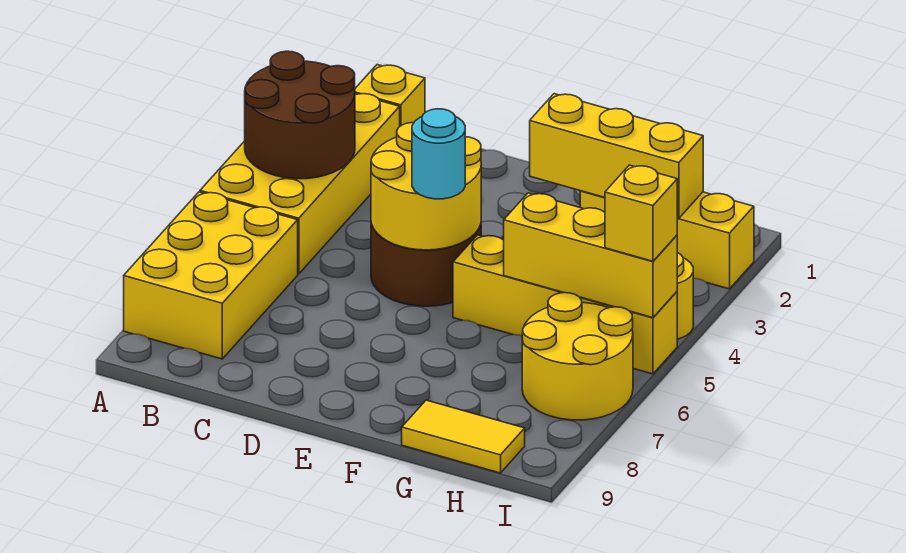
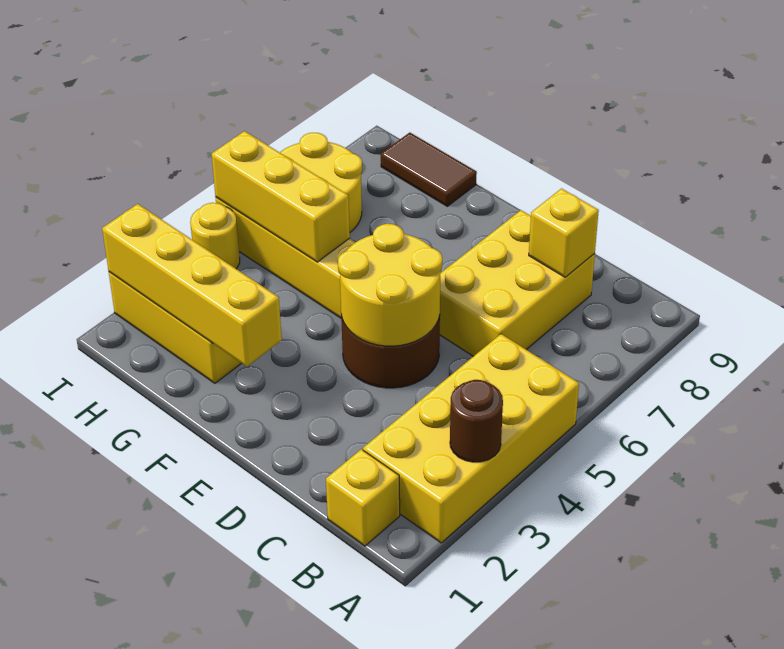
brown 2x2 round brick [245,51,355,179] -> brown 1x1 round brick [450,380,503,462]
yellow 2x3 brick [124,192,298,359] -> yellow 2x3 brick moved to [440,210,595,356]
cyan 1x1 round brick [412,109,465,199] -> none
yellow 1x3 brick [530,94,703,218] -> yellow 1x4 brick [102,204,282,367]
yellow 1x2 tile [402,400,525,473] -> brown 1x2 tile [381,133,477,206]
yellow 1x1 brick [605,165,677,261] -> yellow 1x1 brick moved to [529,189,599,277]

